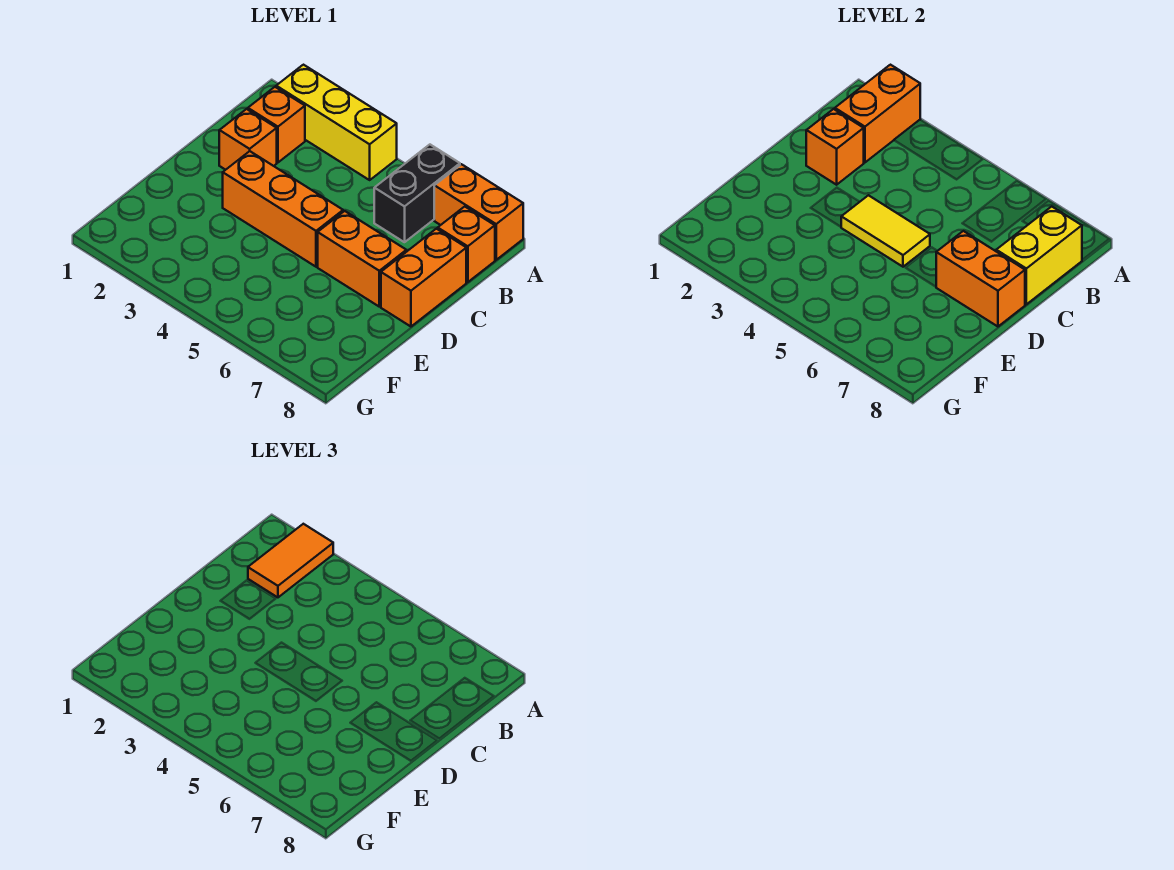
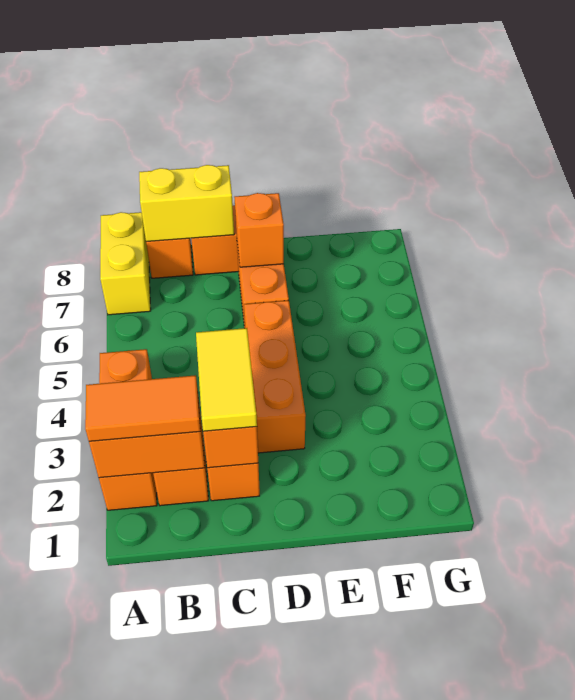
yellow 1x3 brick [276,65,397,180] -> orange 1x3 brick [99,349,157,510]
black 1x2 brick [374,145,460,242] -> none
orange 1x2 brick [434,164,523,260] -> yellow 1x2 brick [100,212,151,315]
yellow 1x2 tile [841,195,930,267] -> yellow 1x2 tile moved to [196,328,257,431]
orange 1x2 brick [936,231,1025,327] -> orange 1x1 brick [235,193,284,267]

